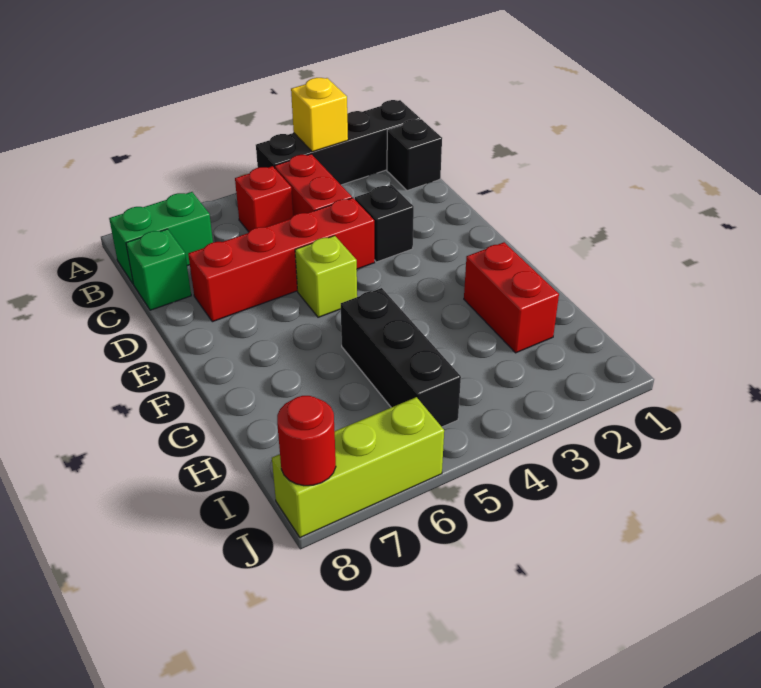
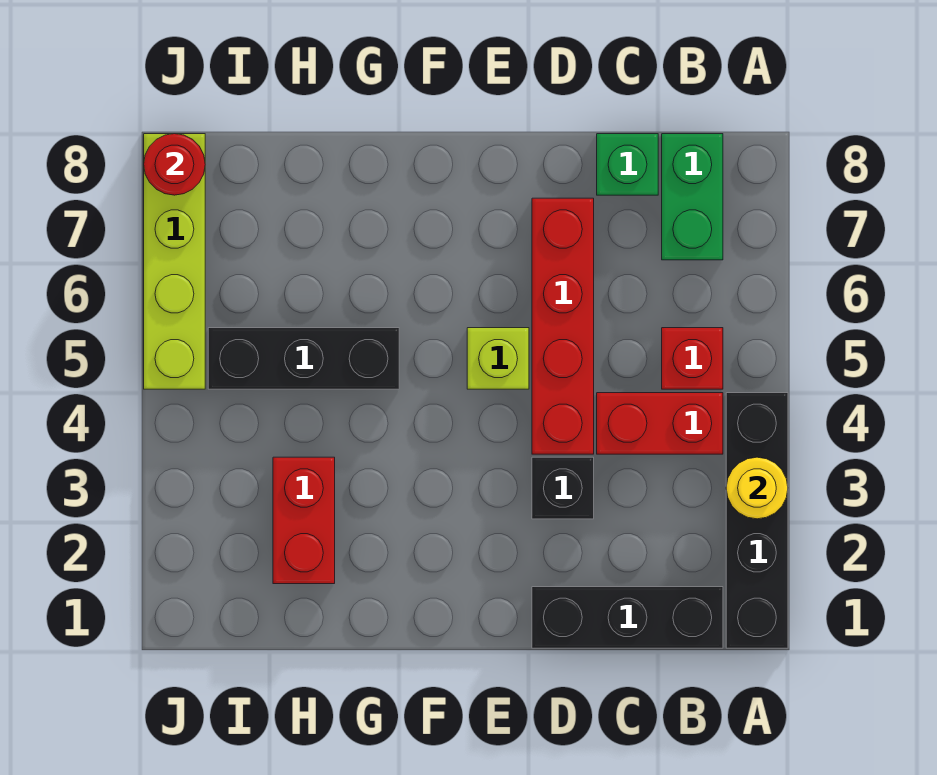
yellow 1x1 brick [291,78,348,152] -> yellow 1x1 round brick [726,457,788,519]
black 1x1 brick [387,119,442,191] -> black 1x3 brick [532,587,723,648]
red 1x2 brick [464,242,559,353] -> red 1x2 brick turned to [273,457,335,584]
lime 1x3 brick [272,397,444,538] -> lime 1x4 brick [144,134,205,389]

